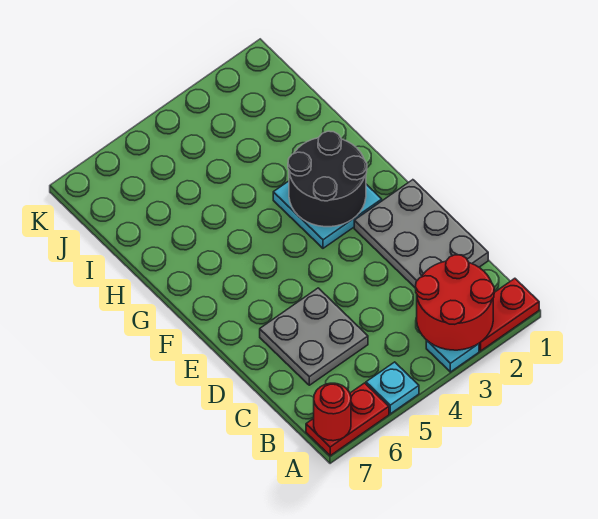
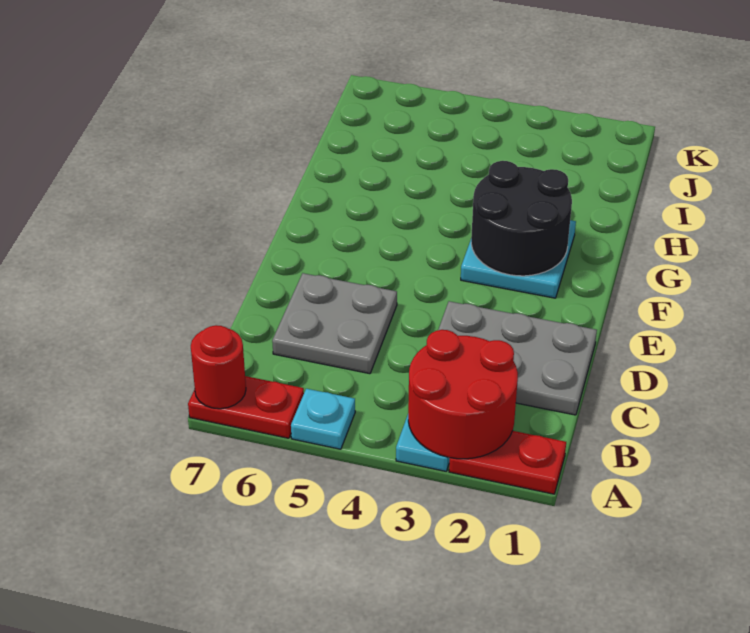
grey 2x3 plate [354,180,488,288] -> grey 2x3 plate turned to [438,301,597,415]

